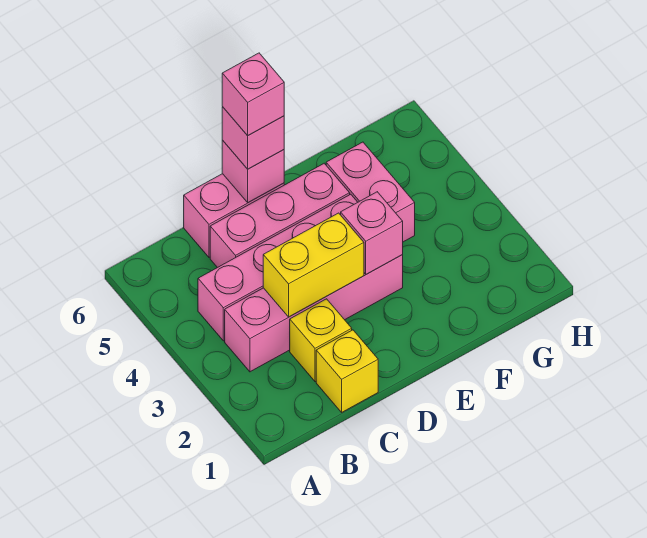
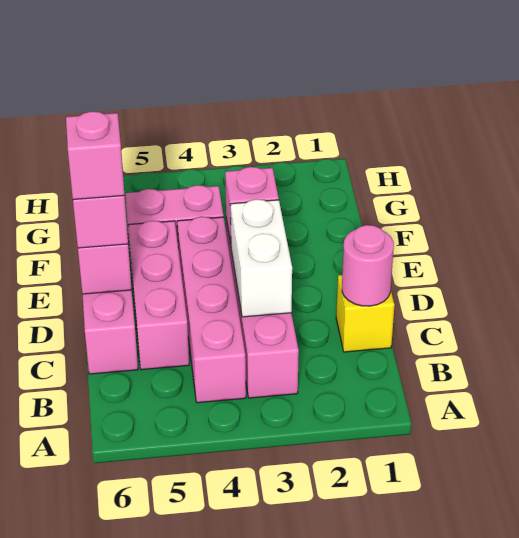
none -> pink 1x1 round brick [342,225,394,306]
yellow 1x1 brick [290,299,352,382] -> none
yellow 1x2 brick [263,213,364,317] -> white 1x2 brick [230,199,292,317]

